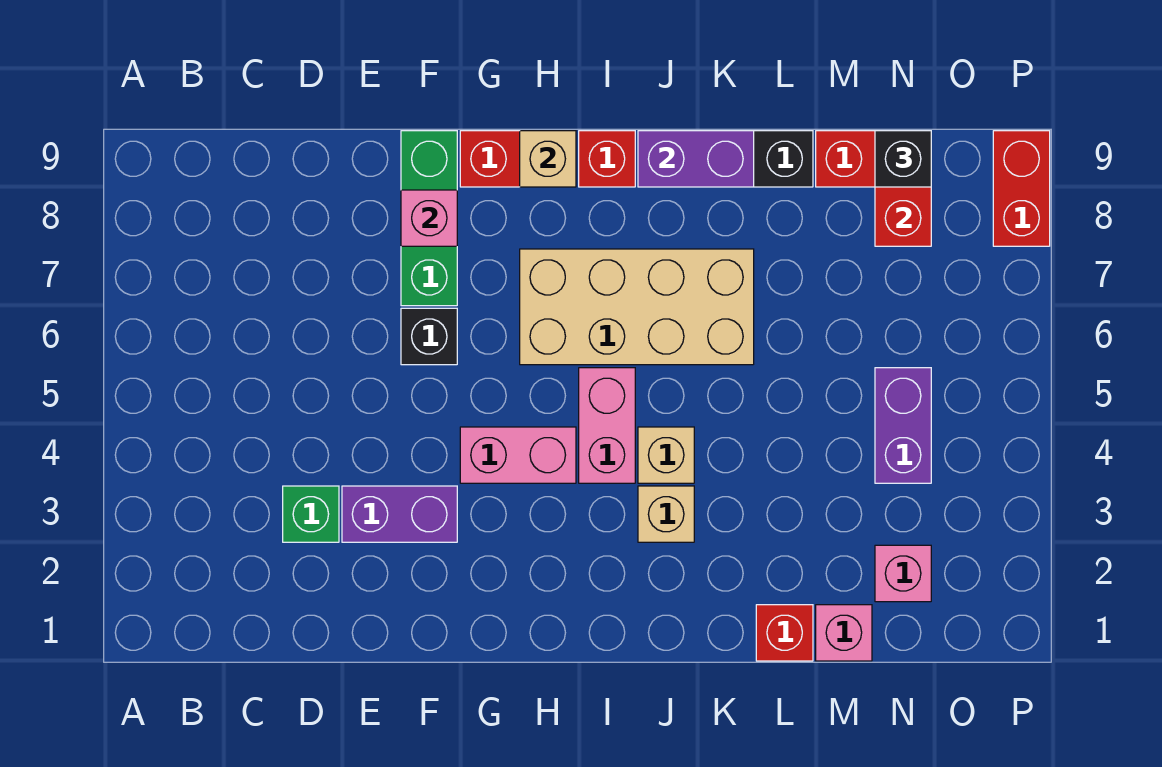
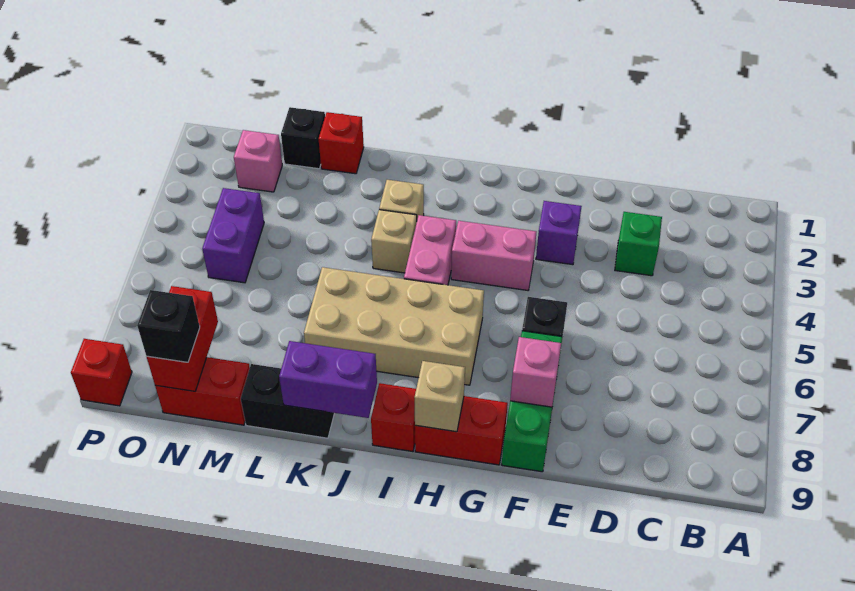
purple 1x2 brick [342,486,457,542] -> purple 1x1 brick [536,201,582,265]
pink 1x1 brick [816,605,872,661] -> black 1x1 brick [281,107,325,169]
red 1x2 brick [993,131,1050,246] -> red 1x1 brick [71,339,132,406]

